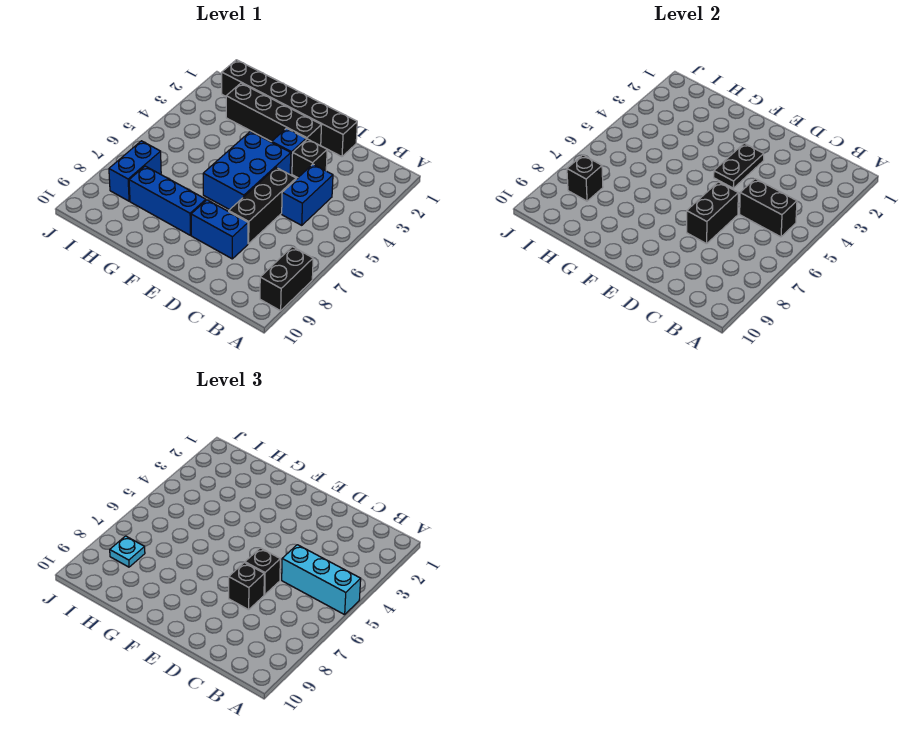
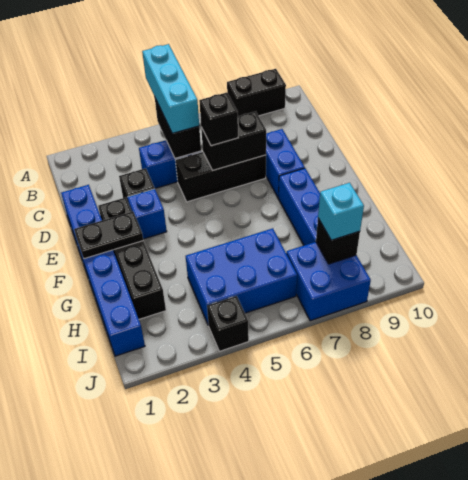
black 1x6 brick [222,60,357,157] -> blue 1x6 brick [61,185,145,356]
black 1x1 brick [229,563,264,610] -> black 1x1 brick moved to [207,296,249,351]
black 1x2 plate [714,143,764,188] -> black 1x2 plate moved to [74,212,143,259]
blue 2x3 brick [203,132,291,210] -> blue 2x3 brick moved to [186,228,297,325]
blue 1x2 brick [109,141,161,201] -> blue 2x2 brick [286,242,371,321]
cyan 1x1 plate [110,536,145,567] -> cyan 1x1 brick [318,183,364,240]

